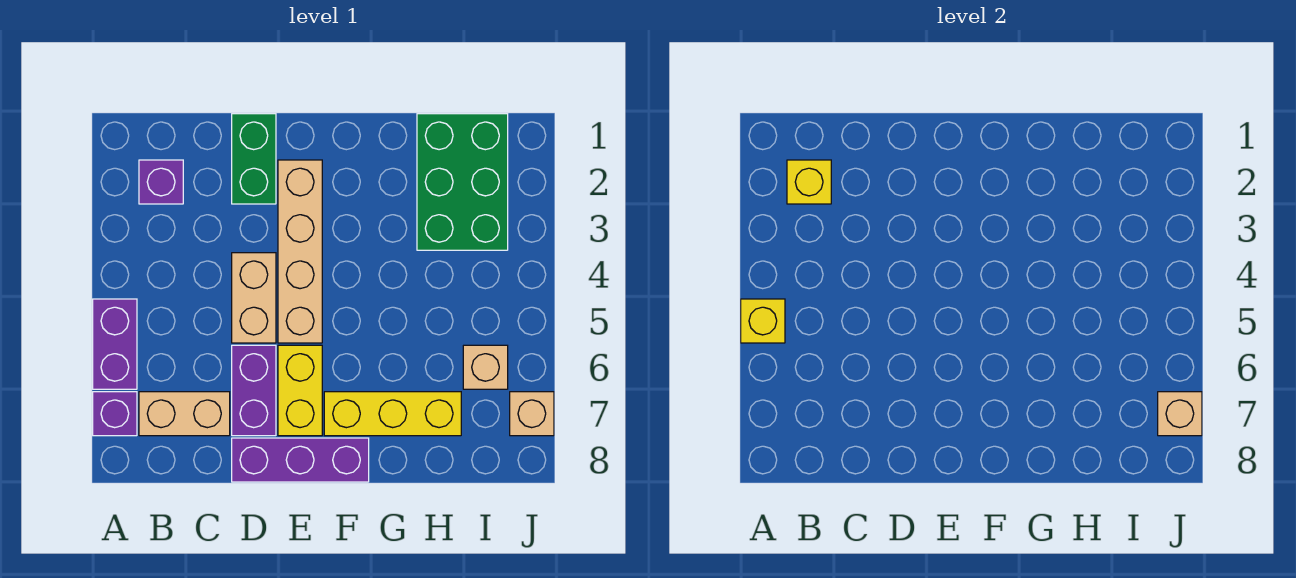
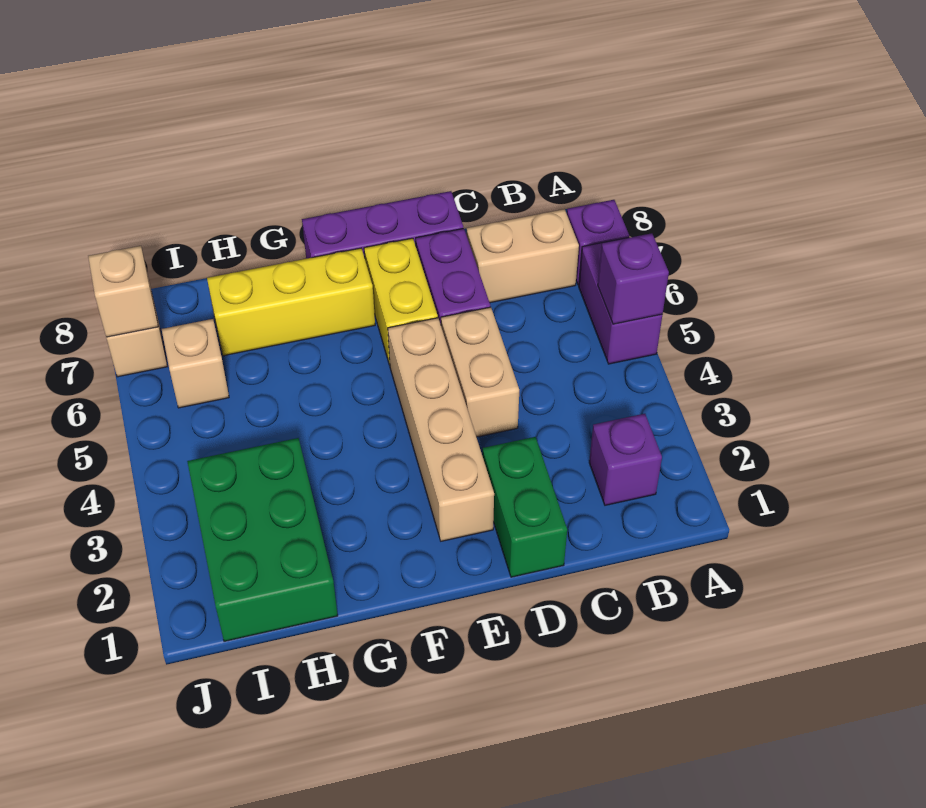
yellow 1x1 brick [741,299,785,343] -> purple 1x1 brick [598,233,669,324]
yellow 1x1 brick [787,160,831,204] -> none

